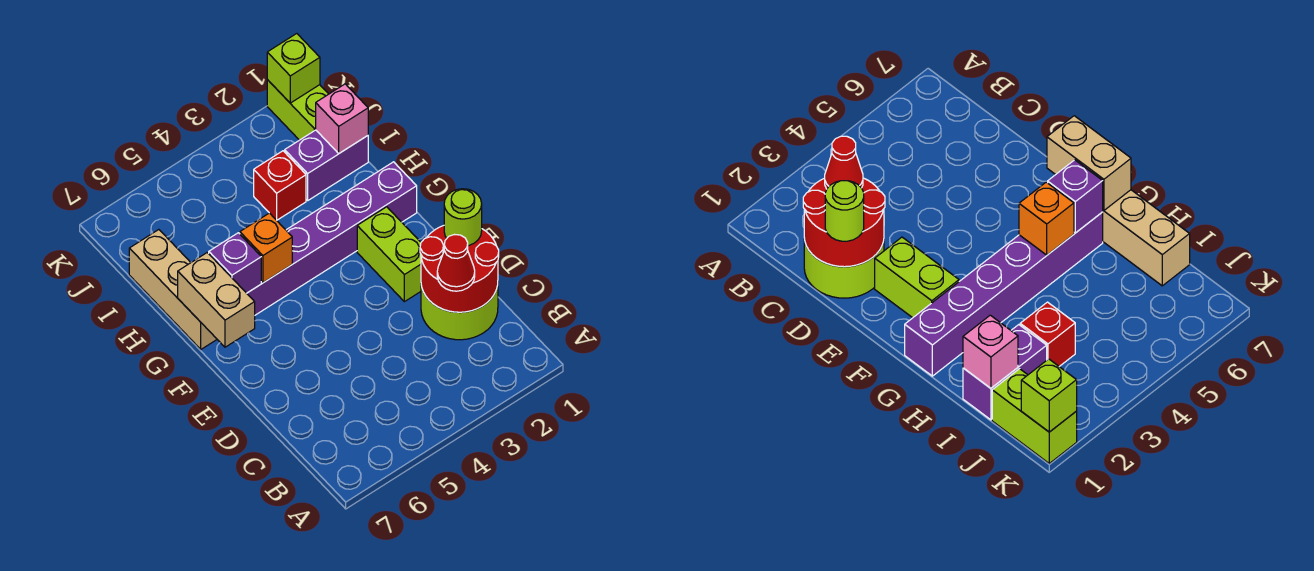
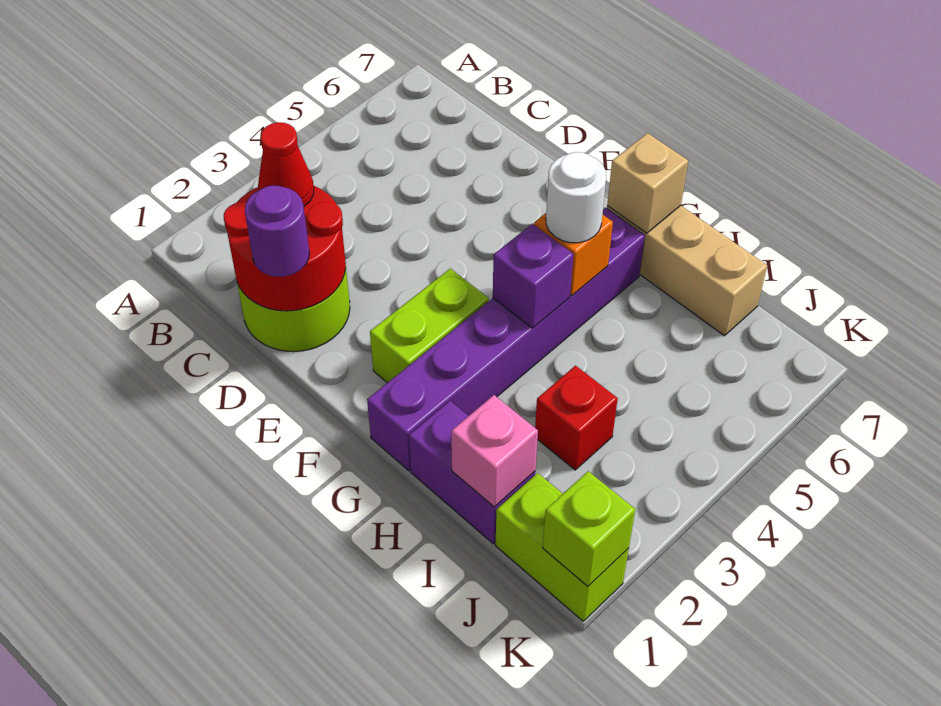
lime 1x1 round brick [444,189,482,246] -> purple 1x1 round brick [245,185,309,277]
lime 1x2 brick [357,207,421,302] -> lime 1x2 brick turned to [370,268,489,383]
tan 1x2 brick [178,252,255,347] -> tan 1x1 brick [607,133,688,233]
none -> white 1x1 round brick [546,152,606,243]
purple 1x1 brick [209,233,261,293] -> purple 1x1 brick moved to [493,224,573,328]
purple 1x2 brick [285,130,368,200] -> purple 1x2 brick turned to [409,401,535,544]

